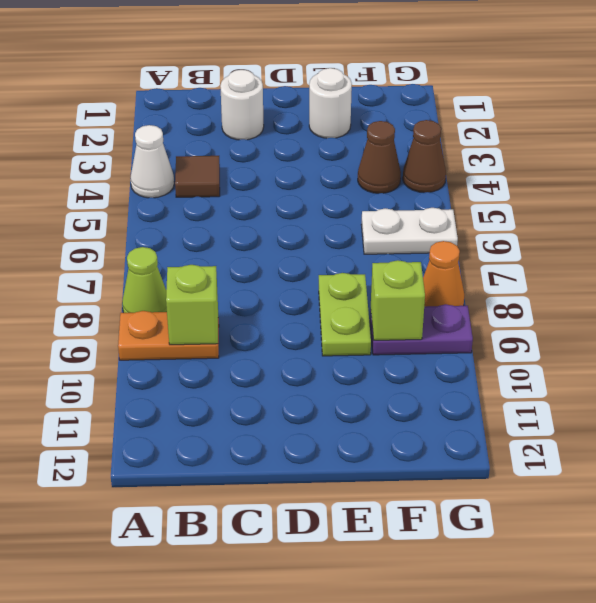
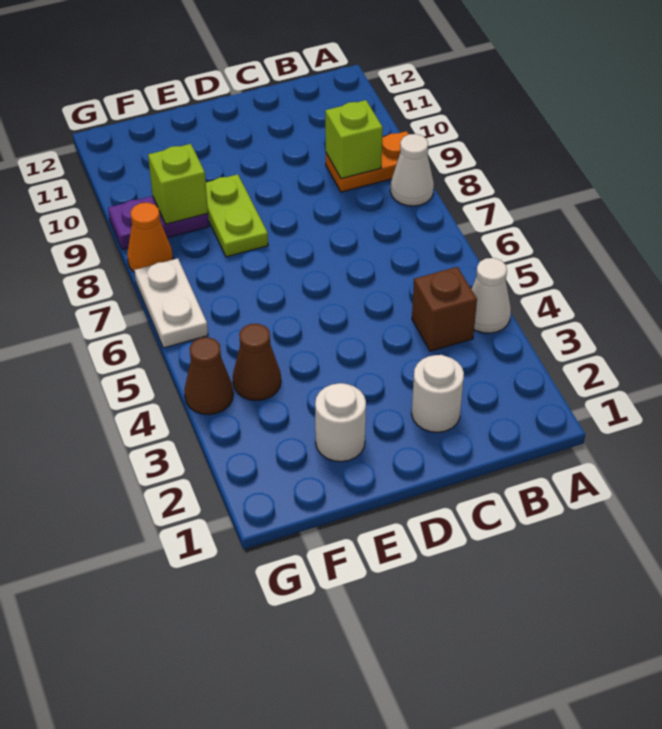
lime 1x1 cone [122,247,167,313] -> white 1x1 cone [390,134,434,206]
brown 1x1 tile [175,156,220,197] -> brown 1x1 brick [412,267,477,351]
white 1x2 plate [361,208,458,254] -> white 1x2 plate turned to [134,258,208,348]

